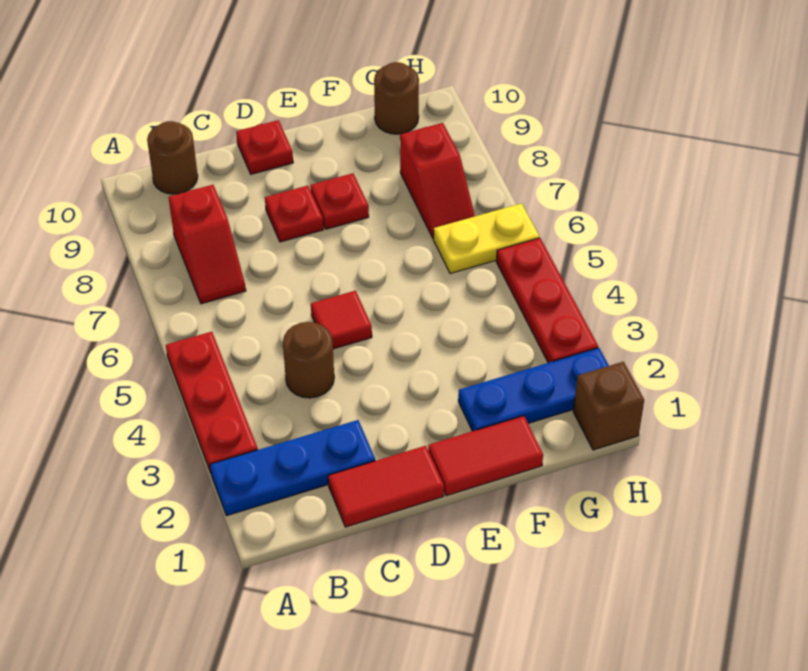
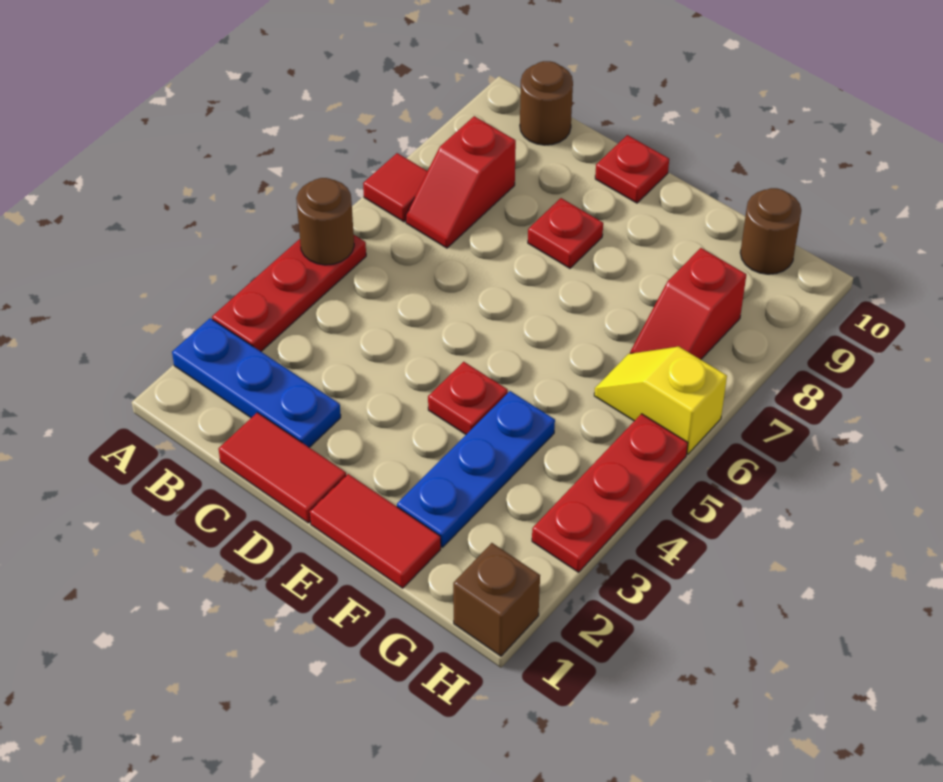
brown 1x1 round brick [283,322,334,398] -> brown 1x1 round brick moved to [296,178,354,265]
red 1x1 tile [311,291,372,349] -> red 1x1 tile moved to [363,153,427,222]
red 1x1 plate [310,173,369,229] -> red 1x1 plate moved to [428,362,508,434]
blue 1x3 plate [458,348,609,431] -> blue 1x3 plate turned to [397,391,555,547]
yellow 1x2 plate [434,203,539,274] -> yellow 1x2 slope [594,347,727,454]

